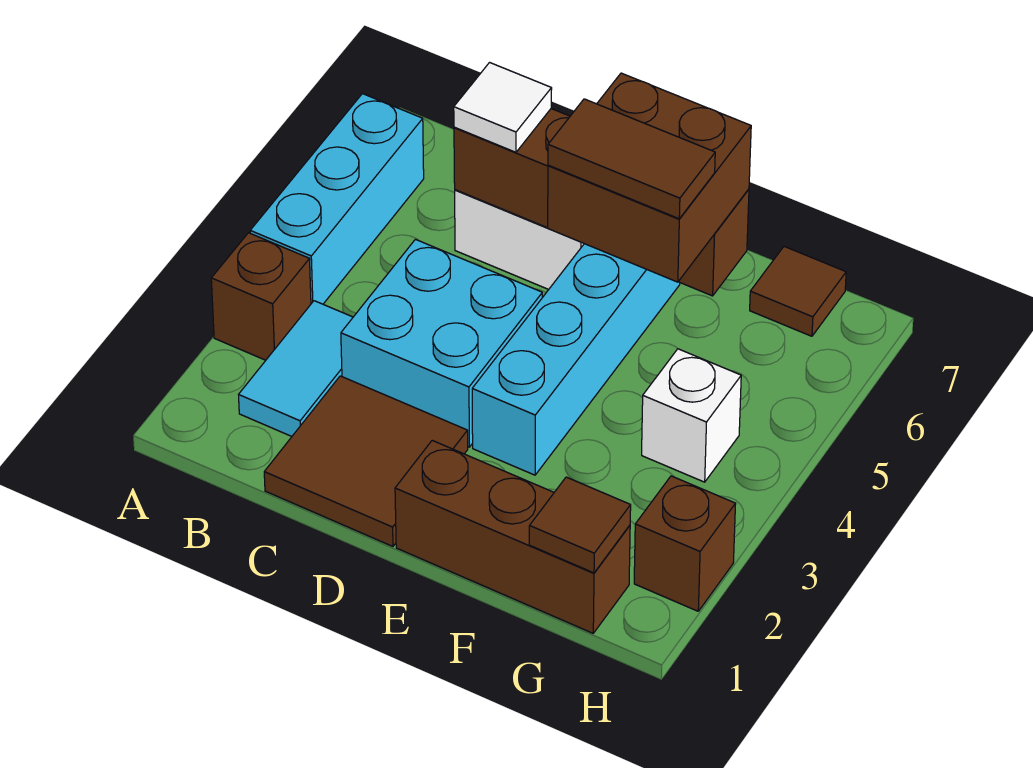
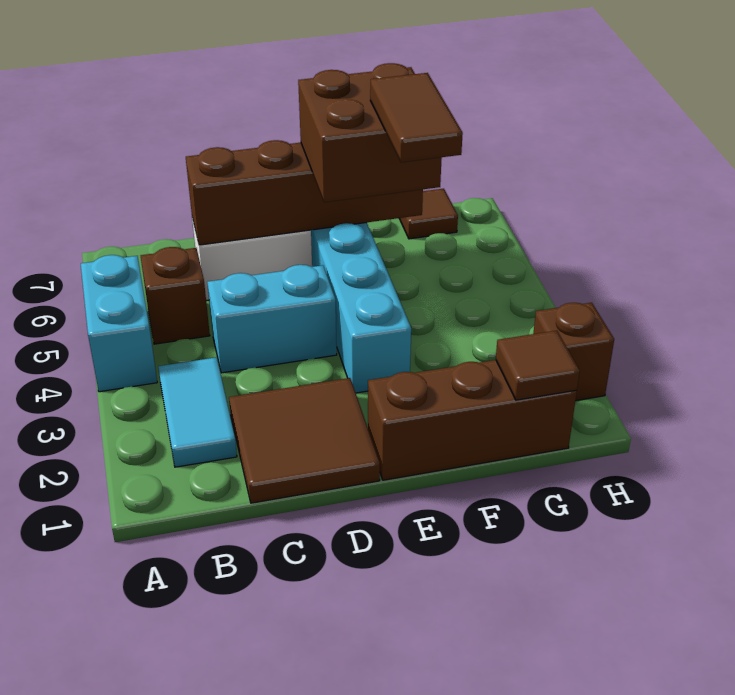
brown 1x1 brick [211,233,311,360] -> brown 1x1 brick moved to [141,247,210,344]
cyan 1x3 brick [250,94,424,304] -> cyan 1x2 brick [81,255,157,392]
cyan 2x2 brick [341,239,542,447] -> cyan 1x2 brick [207,265,337,373]
white 1x1 tile [454,63,552,152] -> none
brown 1x2 tile [548,99,715,219] -> brown 1x2 tile turned to [370,73,463,162]
white 1x1 brick [642,349,741,482] -> none

